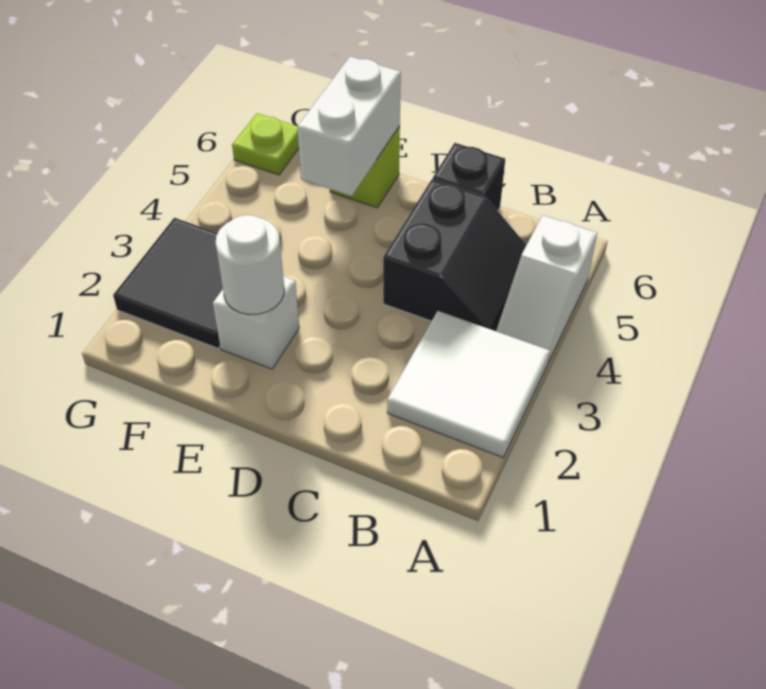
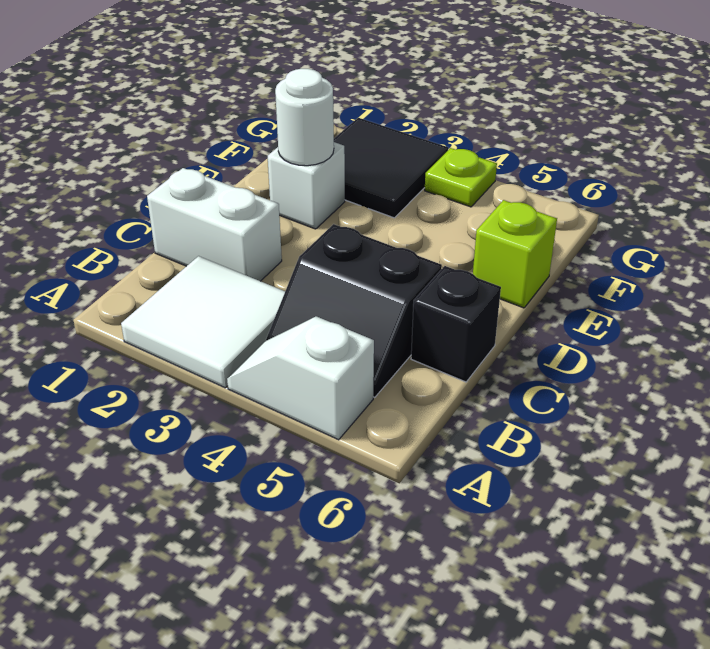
white 1x2 brick [297,56,401,196] -> white 1x2 brick moved to [147,168,282,281]
lime 1x1 plate [232,113,299,175] -> lime 1x1 plate moved to [425,148,497,207]

